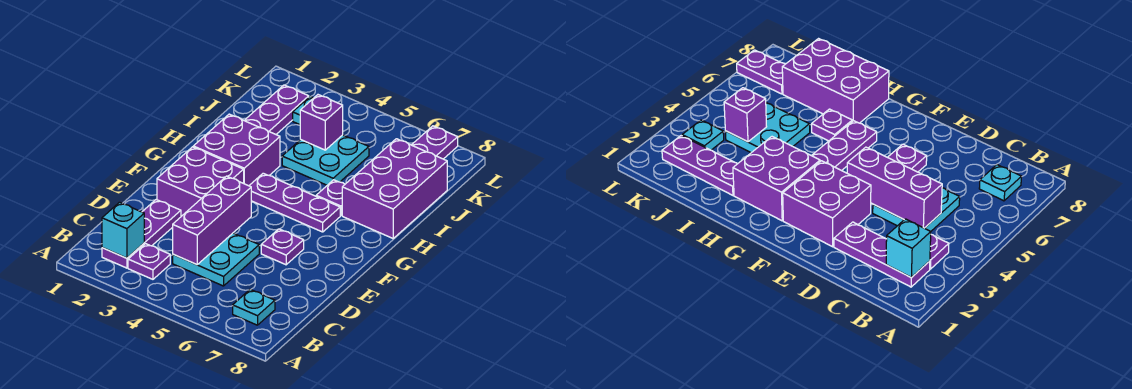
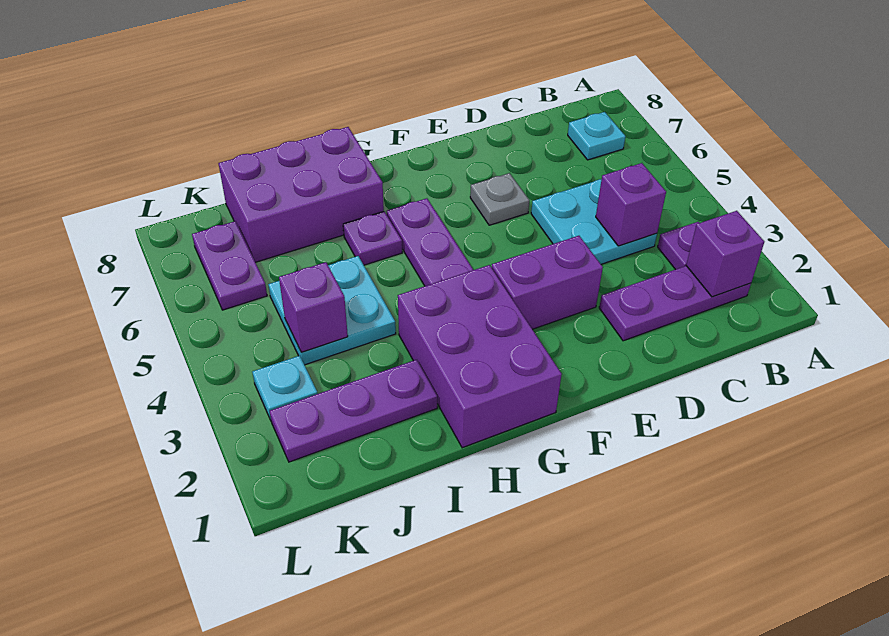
cyan 1x1 brick [102,202,144,258] -> purple 1x1 brick [686,211,764,297]
purple 1x3 brick [173,176,251,265] -> purple 1x1 brick [596,163,666,246]
purple 2x2 brick [157,147,244,216] -> purple 1x2 brick [492,236,603,329]
purple 1x1 plate [261,229,304,265] -> grey 1x1 plate [470,173,529,225]
purple 2x2 brick [193,114,280,186] -> purple 2x3 brick [398,265,562,448]
purple 1x2 plate [412,126,458,159] -> purple 1x2 plate turned to [192,221,267,310]

